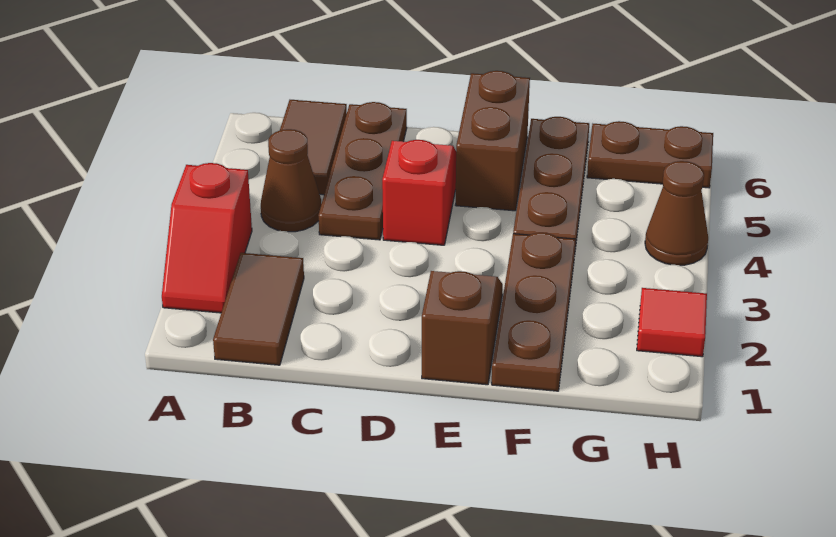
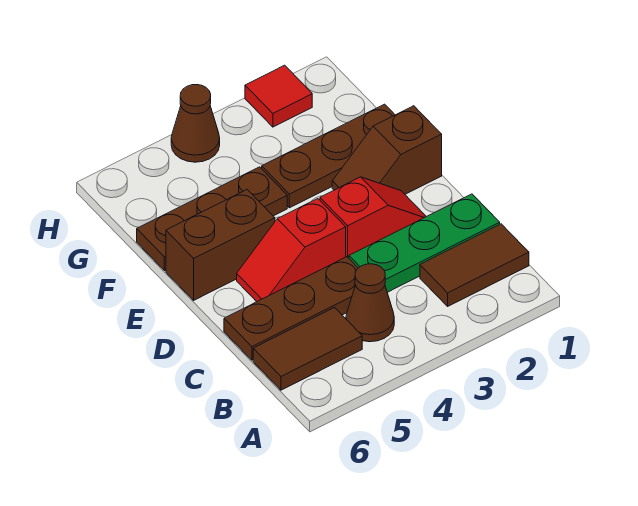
red 1x2 slope [162,163,252,313] -> red 1x2 slope moved to [320,177,426,258]
none -> green 1x3 plate [349,194,500,292]
brown 1x2 plate [587,121,713,188] -> none

